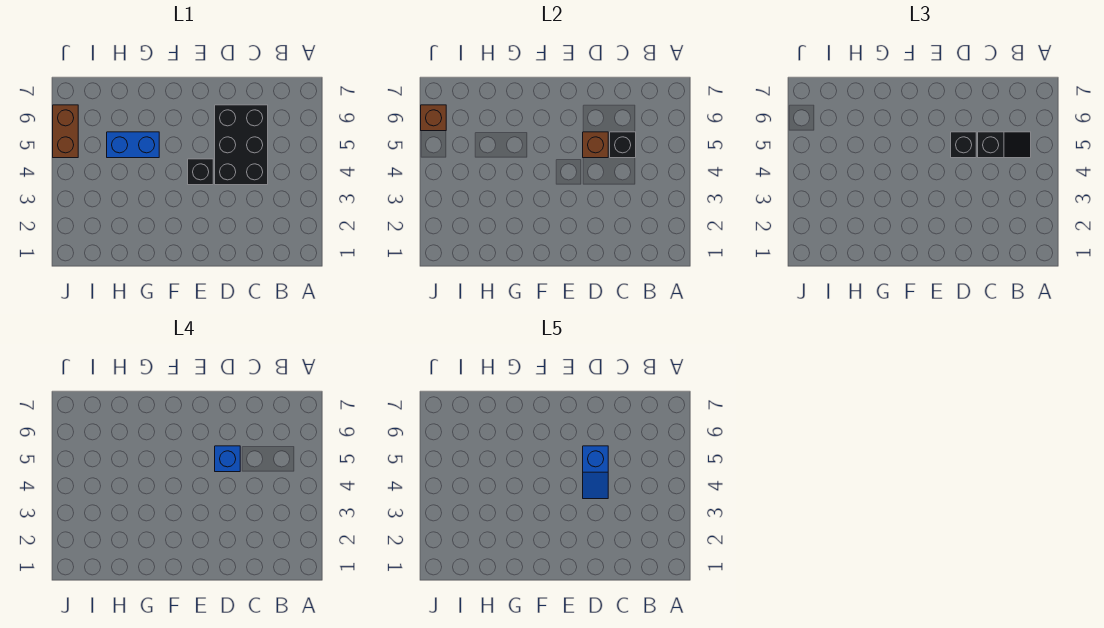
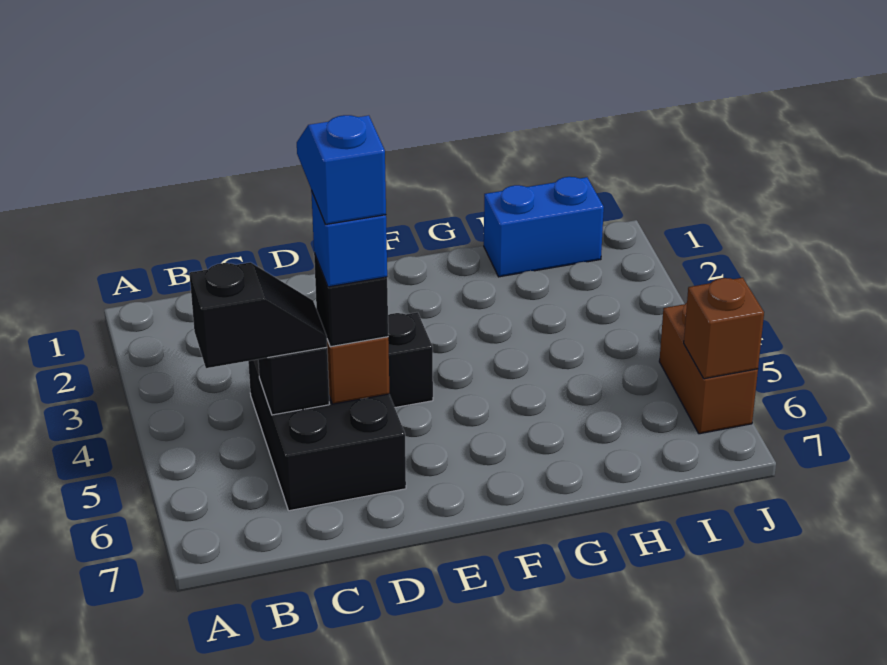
black 1x2 slope [978,132,1031,158] -> black 1x2 slope turned to [189,262,327,368]
blue 1x2 brick [107,132,159,158] -> blue 1x2 brick moved to [484,177,604,277]

